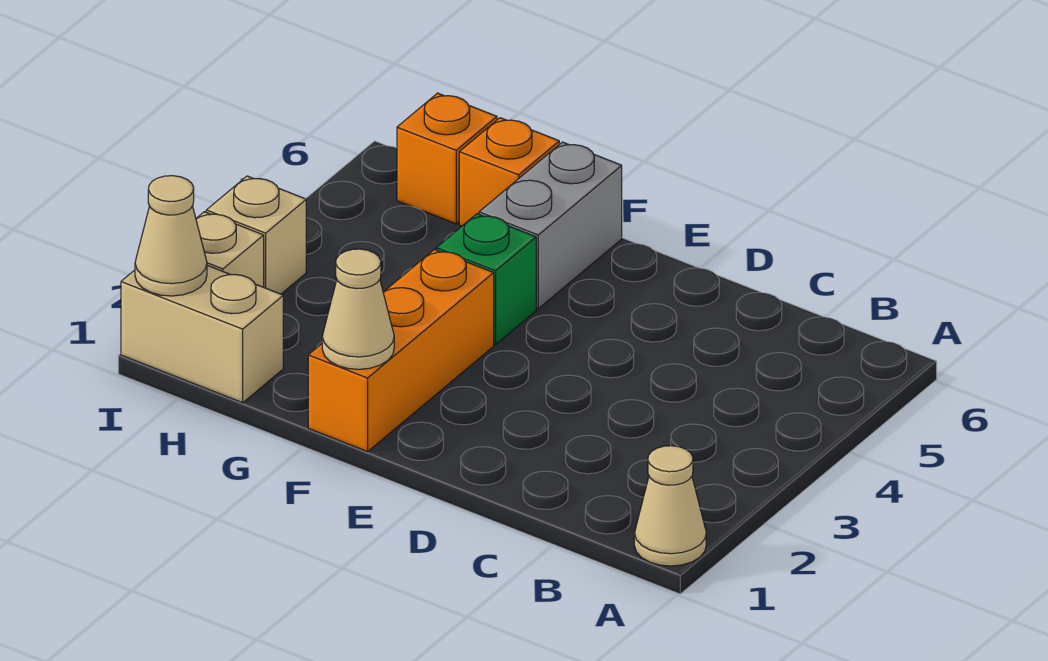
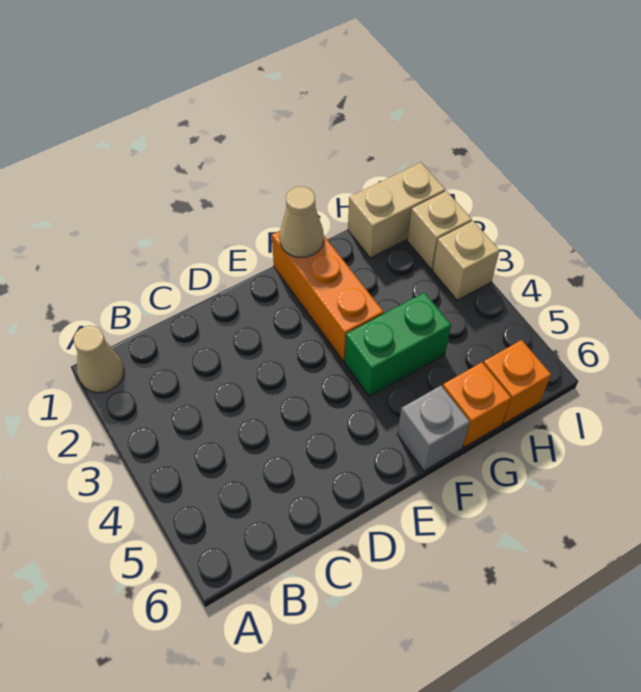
green 1x1 brick [436,214,536,344] -> green 1x2 brick [345,292,451,396]
grey 1x2 brick [479,142,622,308] -> grey 1x1 brick [397,386,470,471]
tan 1x1 cone [135,176,207,296] -> none

